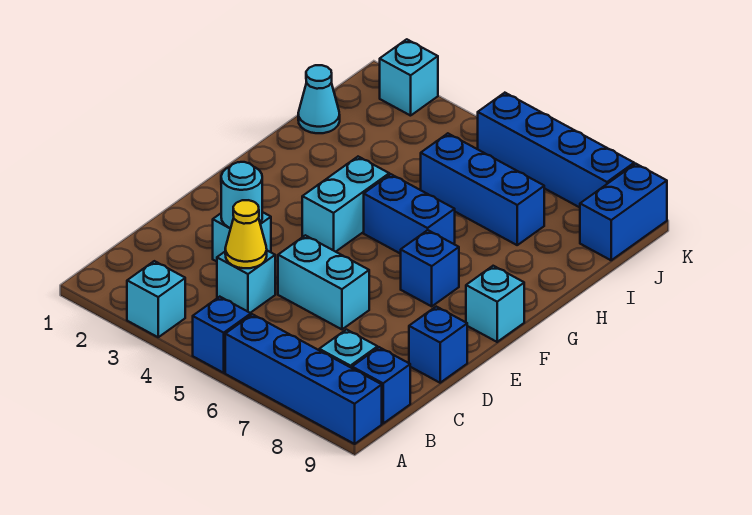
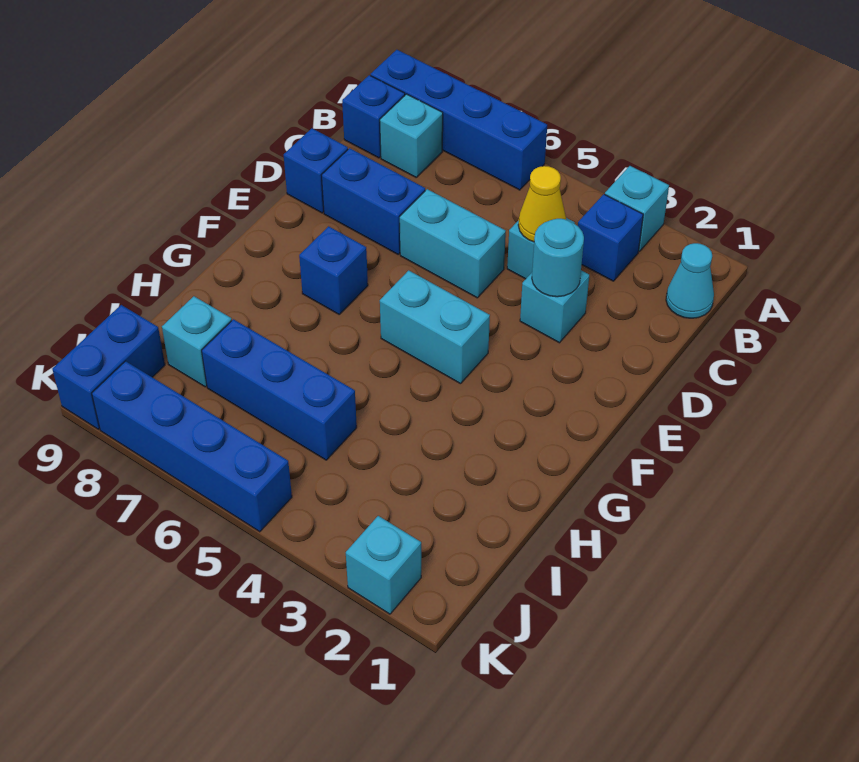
blue 1x1 brick [193,297,251,373] -> blue 1x1 brick moved to [578,194,643,281]
cyan 1x2 brick [302,157,389,252] -> cyan 1x2 brick turned to [380,270,490,384]
cyan 1x1 brick [466,266,524,342] -> cyan 1x1 brick moved to [162,296,232,387]
blue 1x2 brick [364,174,455,254] -> blue 1x2 brick moved to [322,148,425,254]
cyan 1x1 cone [298,65,340,133] -> cyan 1x1 cone moved to [666,243,714,318]

